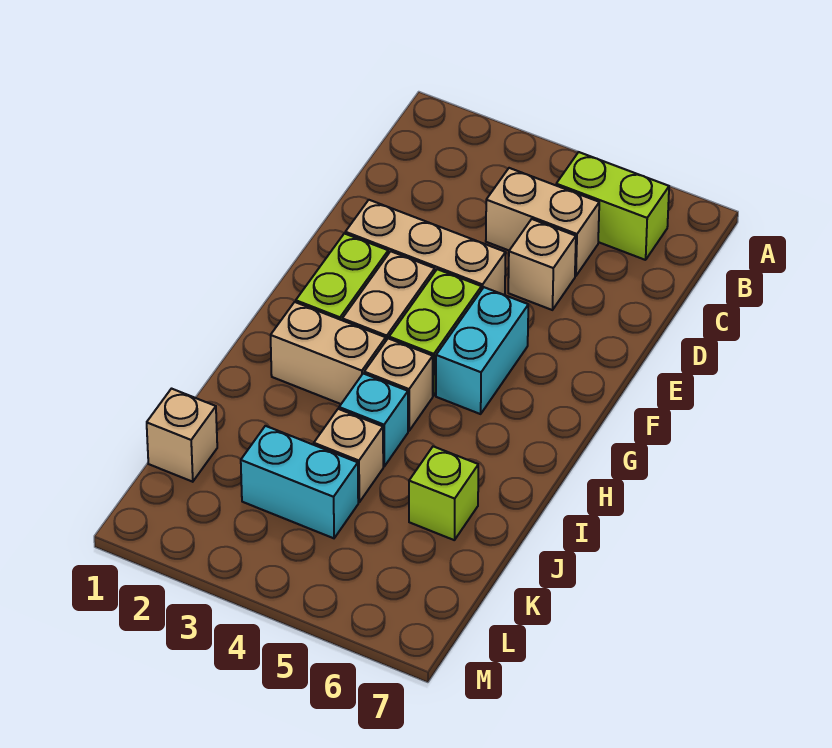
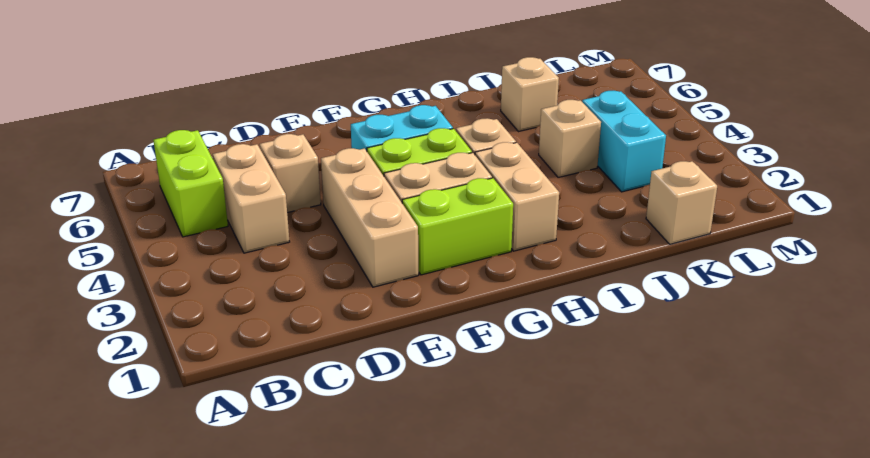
cyan 1x1 brick [339,373,408,466] -> none
lime 1x1 brick [409,446,478,540] -> tan 1x1 brick [501,57,559,132]

